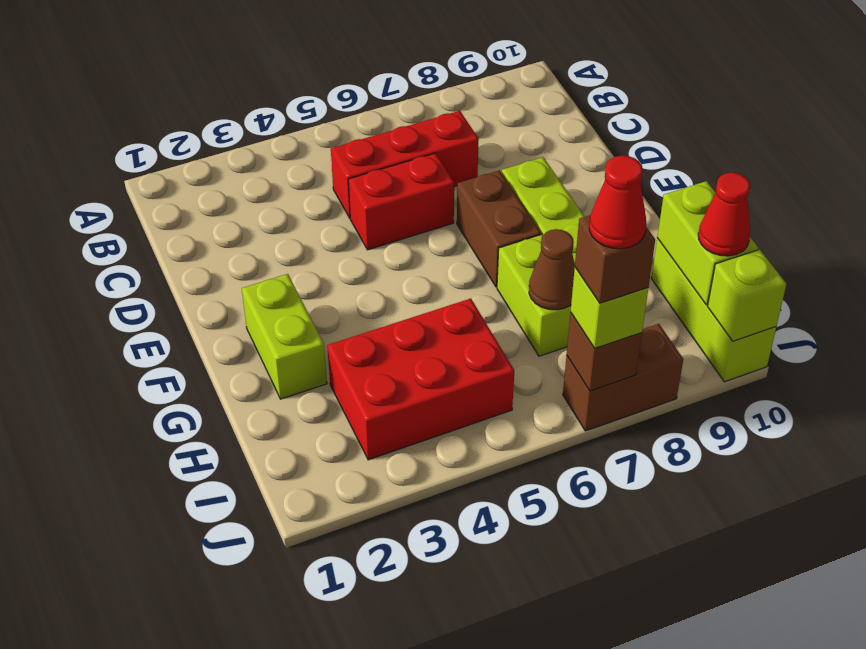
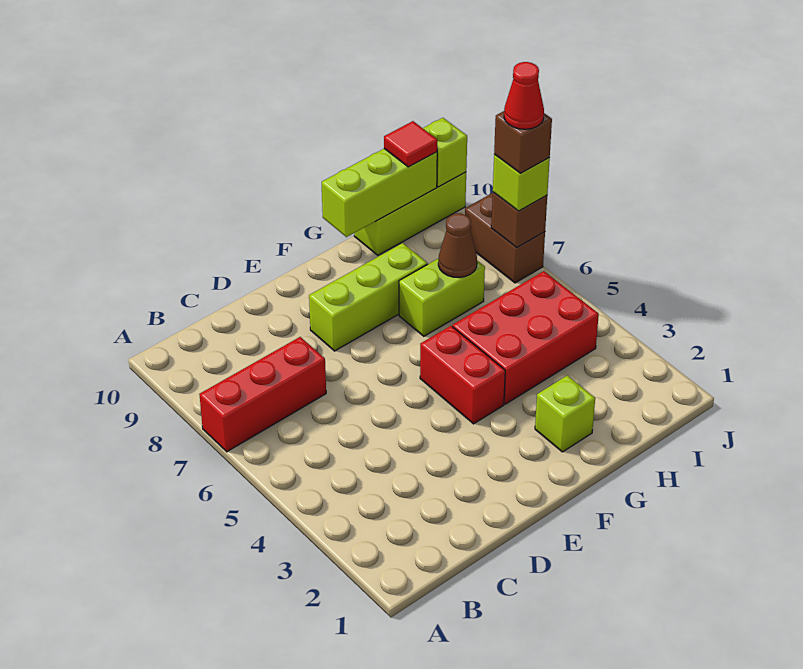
red 1x3 brick [331,111,479,218] -> red 1x3 brick turned to [199,337,326,452]
red 1x2 brick [348,153,454,250] -> red 1x2 brick moved to [420,326,505,424]
brown 1x2 brick [457,170,541,287] -> none
lime 1x2 brick [242,274,327,399] -> lime 1x1 brick [535,375,595,452]
red 2x3 brick [327,299,514,460] -> red 2x3 brick turned to [452,271,599,404]
lime 1x2 brick [657,181,758,305] -> lime 1x3 brick [322,149,437,237]
red 1x1 cone [698,173,750,256] -> red 1x1 tile [384,121,437,167]

